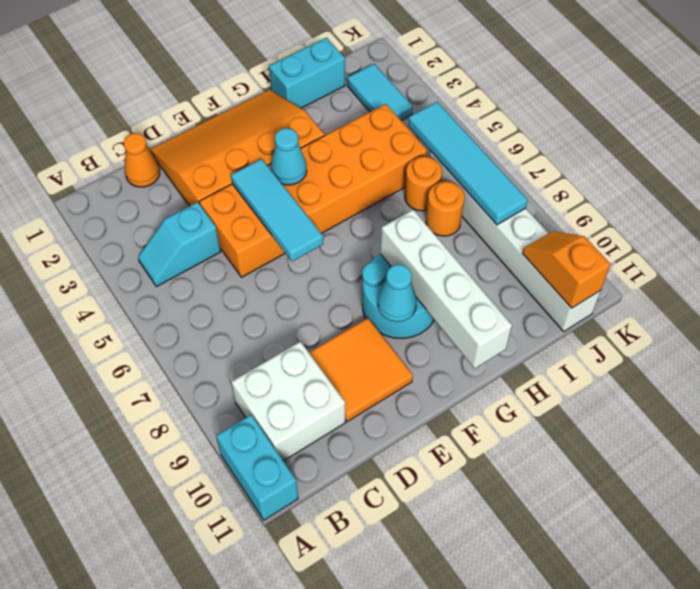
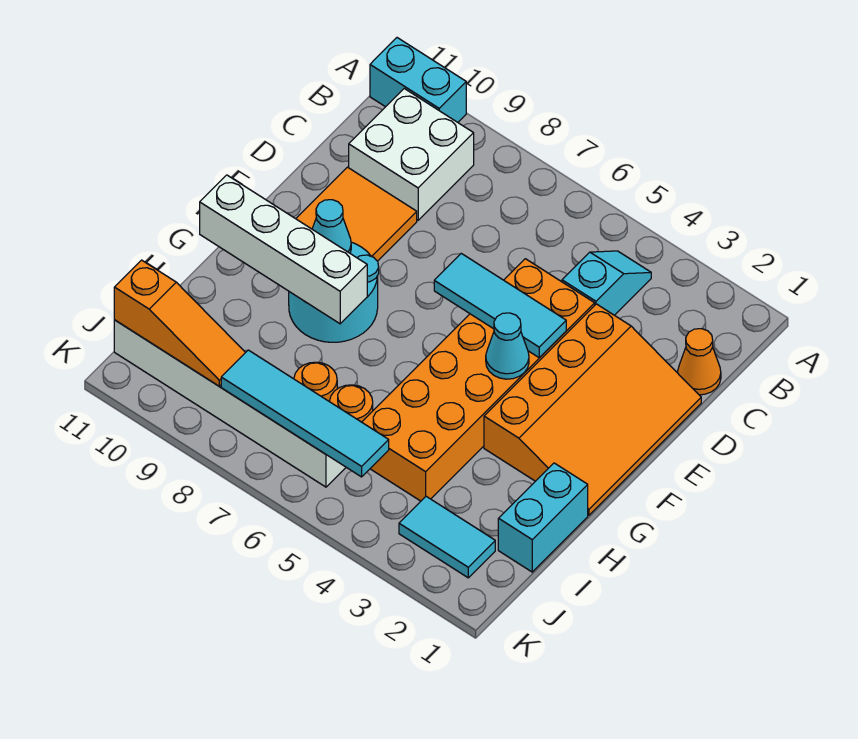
orange 1x2 slope [522,231,611,308] -> orange 1x3 slope [114,260,246,386]

